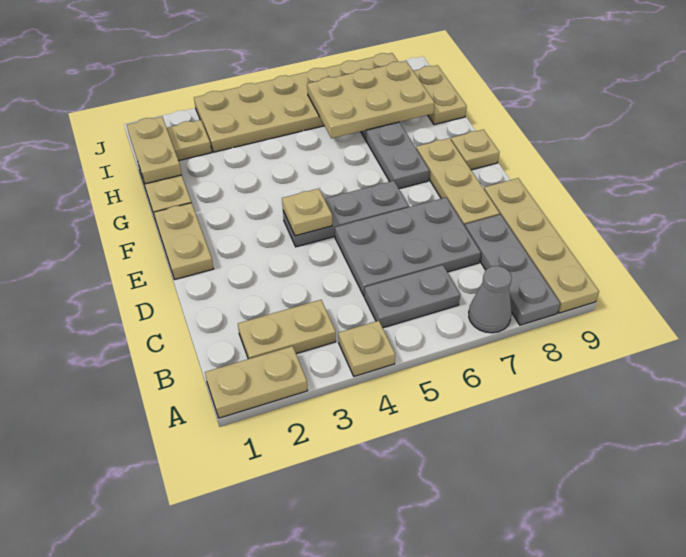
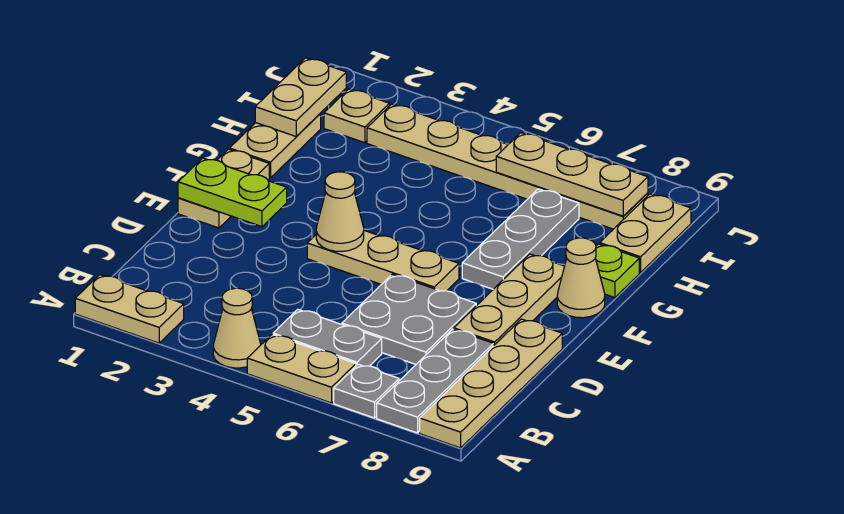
tan 1x1 plate [338,321,395,376] -> tan 1x1 cone [213,288,261,368]
grey 1x1 cone [469,266,512,333] -> grey 1x1 plate [334,364,399,418]
tan 1x2 plate [238,300,336,359] -> tan 1x2 plate moved to [247,334,356,403]
grey 2x3 plate [335,198,481,296] -> grey 2x2 plate [342,274,476,364]
none -> lime 1x2 plate [178,158,287,227]
grey 1x3 plate [283,181,409,247] -> tan 1x3 plate [307,231,459,291]
tan 1x1 plate [282,189,332,236] -> tan 1x1 cone [316,172,364,251]
tan 1x1 plate [451,130,500,170] -> tan 1x1 cone [557,238,605,318]
none -> lime 1x1 plate [595,244,639,298]
tan 2x3 plate [307,61,435,138] -> tan 1x3 plate [496,133,648,216]
tan 2x6 plate [194,53,398,152] -> tan 1x6 plate [367,104,648,229]

